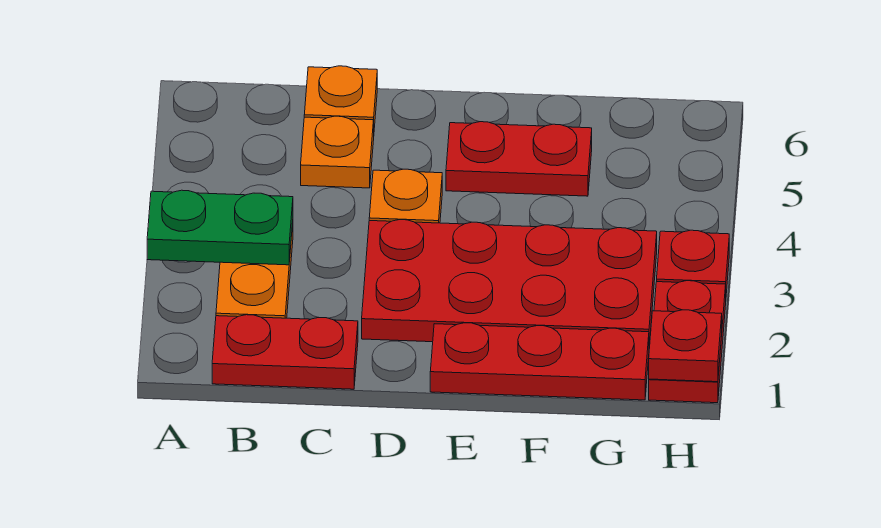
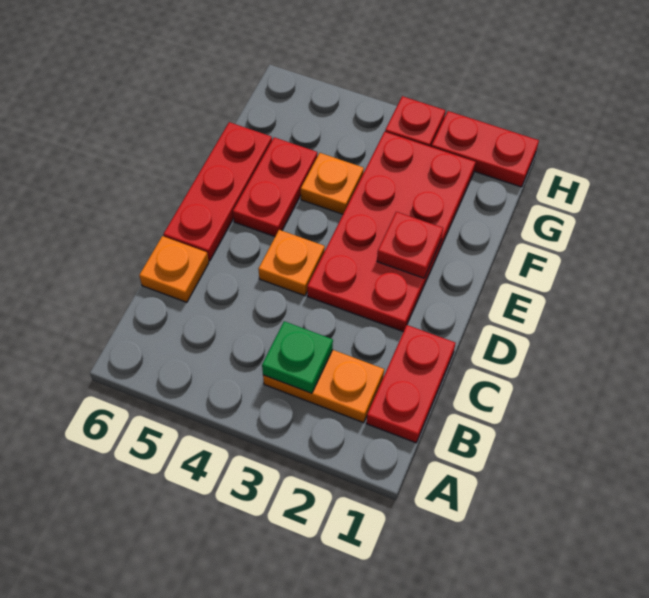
green 1x2 plate [147,190,293,265] -> green 1x1 plate [262,321,333,393]
orange 1x1 plate [301,116,374,188] -> orange 1x1 plate moved to [301,153,364,214]
red 1x3 plate [430,323,649,400] -> red 1x3 plate moved to [163,122,272,261]
red 1x1 plate [649,310,722,382] -> red 1x1 plate moved to [377,212,443,278]

